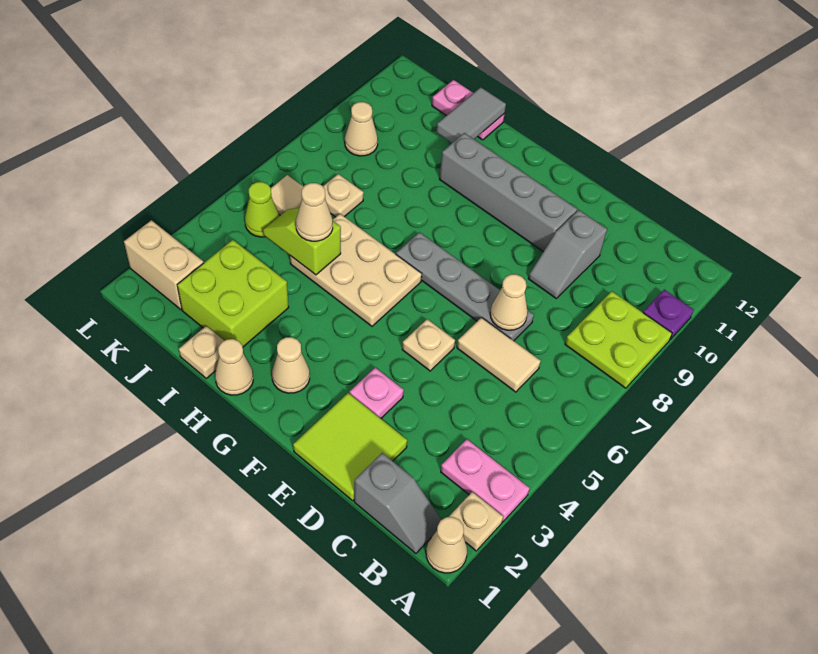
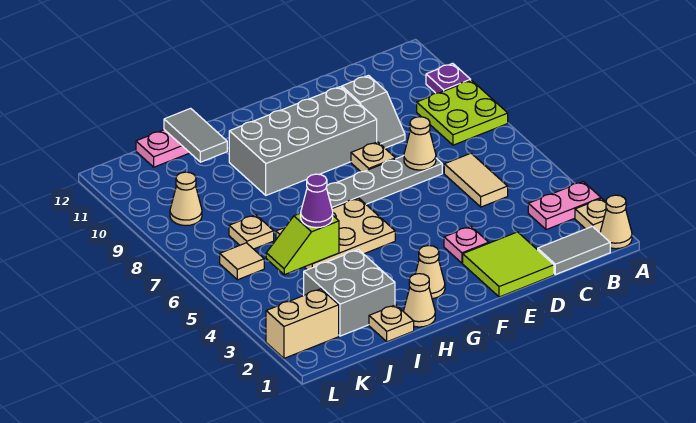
grey 1x2 slope [354,453,441,553] -> grey 1x2 tile [538,226,610,275]
tan 1x2 tile [457,317,541,392] -> tan 1x2 tile turned to [444,153,508,207]
tan 1x1 plate [402,319,455,371] -> tan 1x1 plate moved to [351,142,395,172]
grey 1x4 brick [440,133,577,252] -> grey 2x4 brick [229,87,377,195]
lime 2x2 brick [177,240,289,347] -> grey 2x2 brick [304,250,395,336]
tan 1x1 cone [296,183,333,241] -> purple 1x1 cone [301,174,333,228]
lime 1x1 cone [245,182,279,237] -> none

